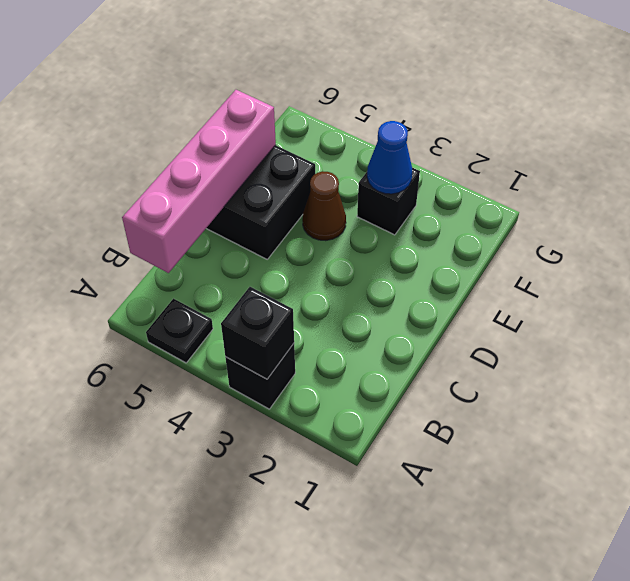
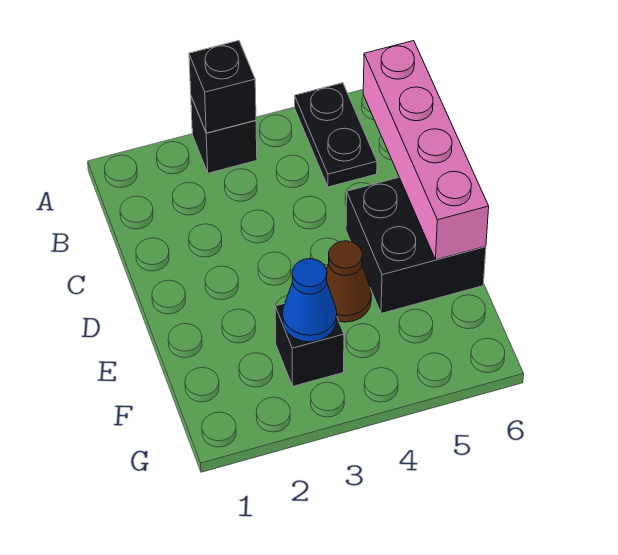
black 1x1 plate [146,299,213,363] -> black 1x2 plate [295,83,377,187]

